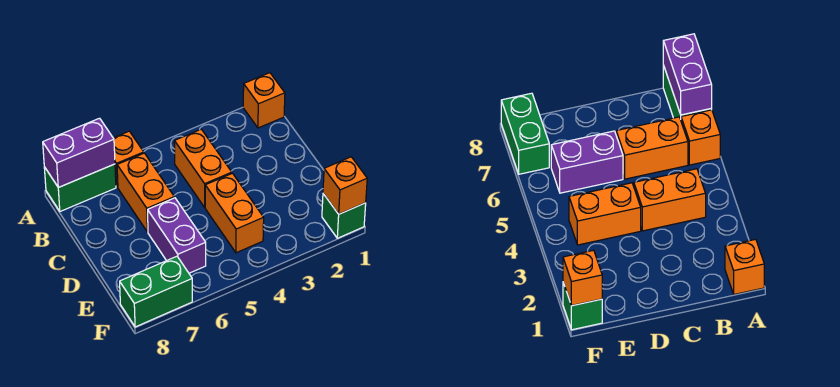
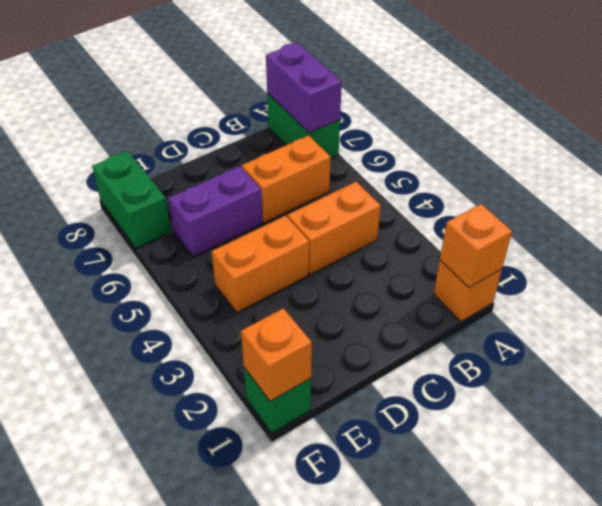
orange 1x1 brick [114,131,144,187] -> orange 1x1 brick moved to [440,204,512,287]

